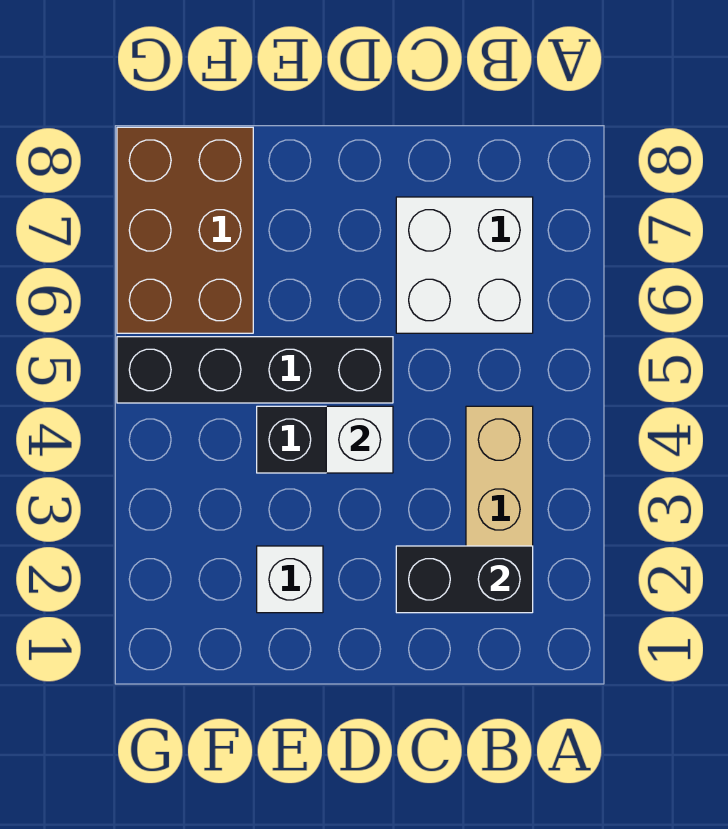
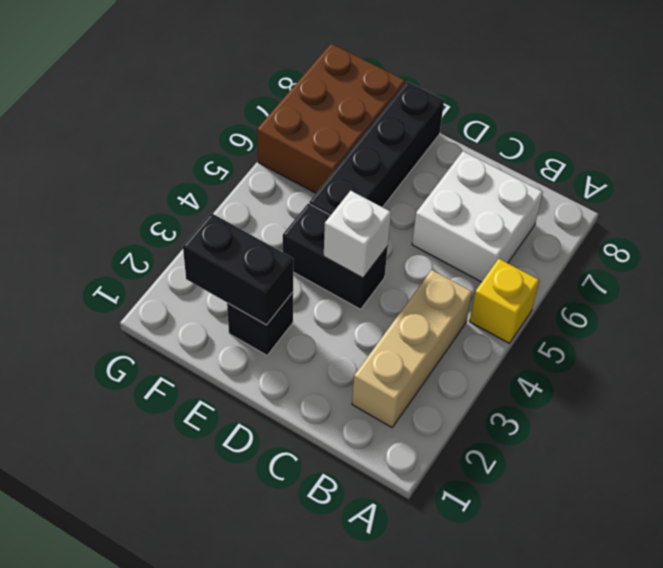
none -> yellow 1x1 brick [470,259,539,343]
black 1x2 brick [396,546,533,613] -> black 1x2 brick moved to [183,213,293,325]
black 1x4 brick [117,337,393,403] -> black 1x4 brick turned to [309,82,444,215]
white 1x1 brick [257,546,323,613] -> black 1x1 brick [227,292,293,355]

